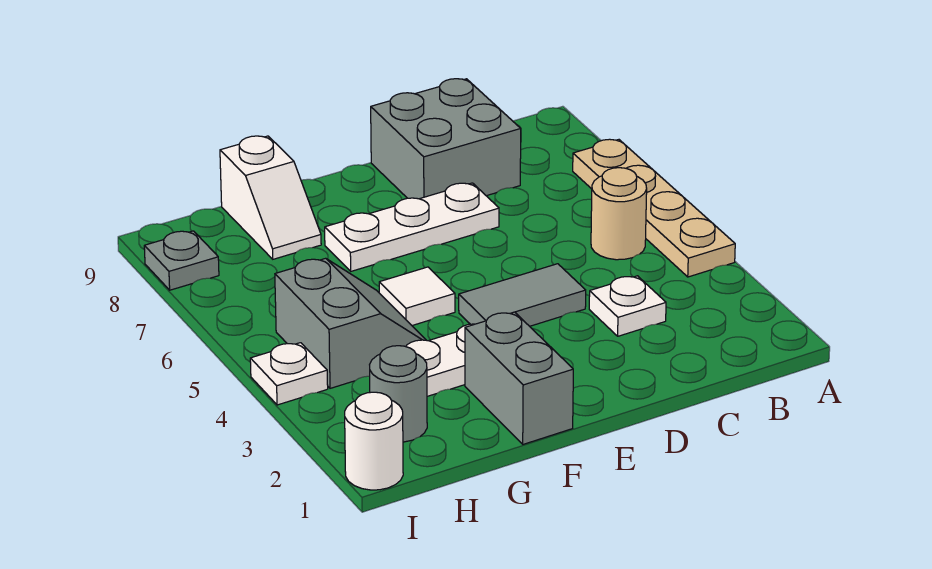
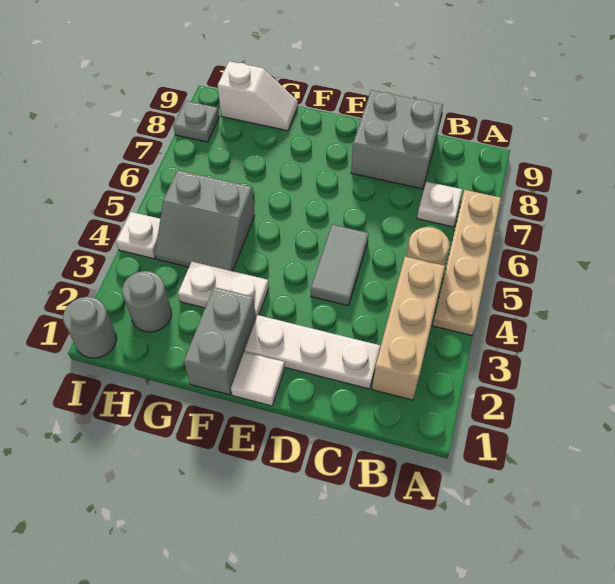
none -> tan 1x3 brick [372,257,445,400]
white 1x1 plate [589,276,666,336] -> white 1x1 plate moved to [417,182,462,227]
grey 1x2 tile [459,264,586,326] -> grey 1x2 tile turned to [311,225,369,306]
white 1x3 plate [325,183,499,271] -> white 1x3 plate moved to [245,315,380,389]
white 1x1 tile [379,267,455,325] -> white 1x1 tile moved to [231,352,285,406]
grey 2x2 slope [275,258,426,388] -> grey 2x2 slope turned to [155,170,255,271]
white 1x2 slope [220,136,321,259] -> white 1x2 slope turned to [218,61,298,131]
white 1x1 round brick [345,392,403,490] -> grey 1x1 round brick [63,297,117,358]

